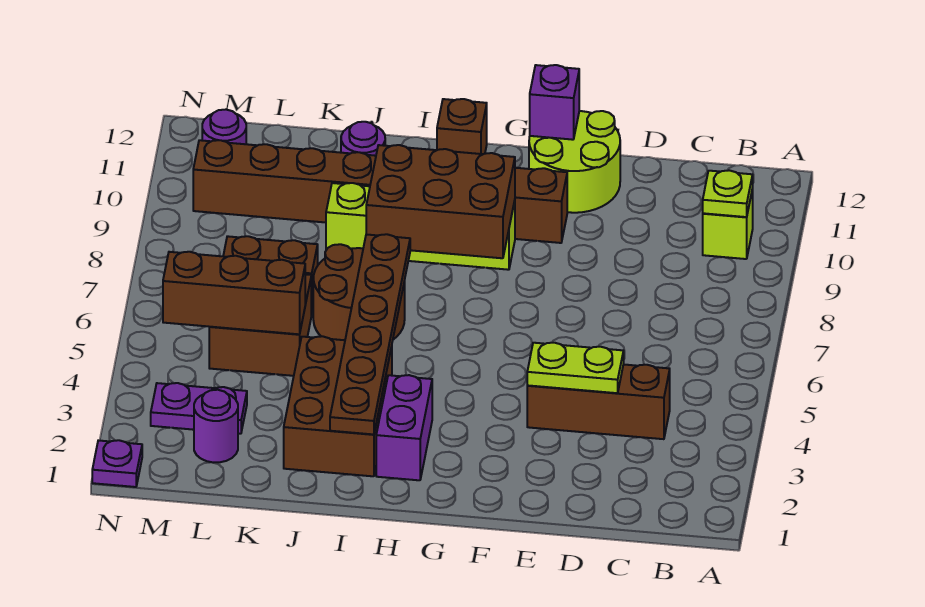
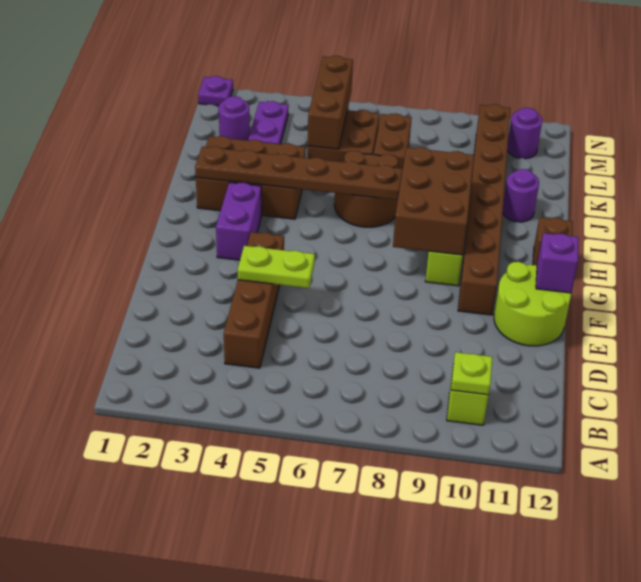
brown 1x3 brick [527,364,670,439] -> brown 1x4 brick [224,232,284,368]
lime 1x2 plate [527,343,624,393] -> lime 1x2 plate turned to [238,246,315,288]
purple 1x2 brick [376,375,432,480] -> purple 1x2 brick turned to [216,182,262,260]

